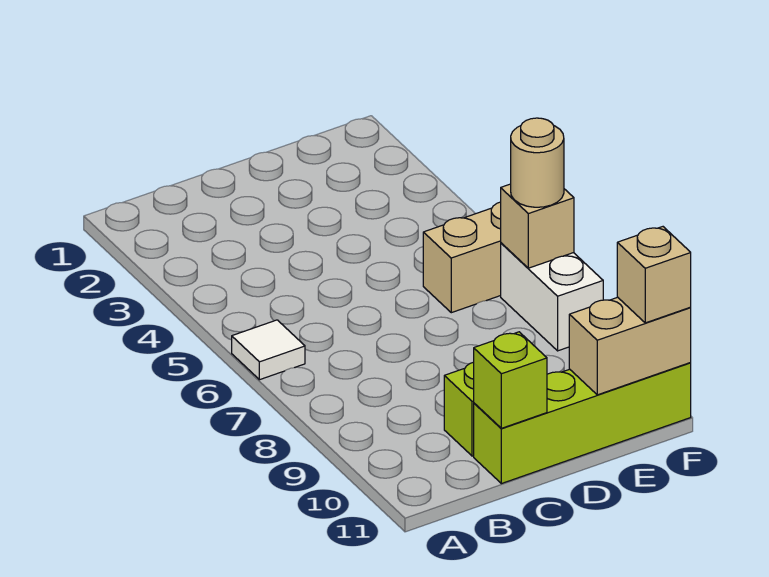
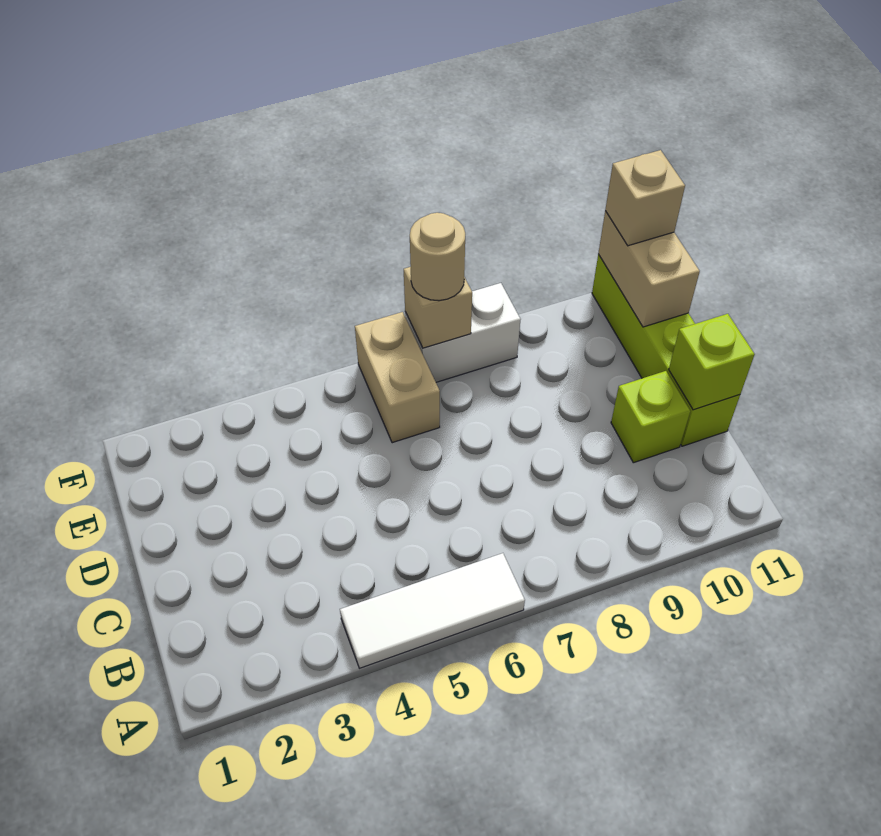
white 1x1 tile [232,320,305,380] -> white 1x3 tile [340,553,525,668]

